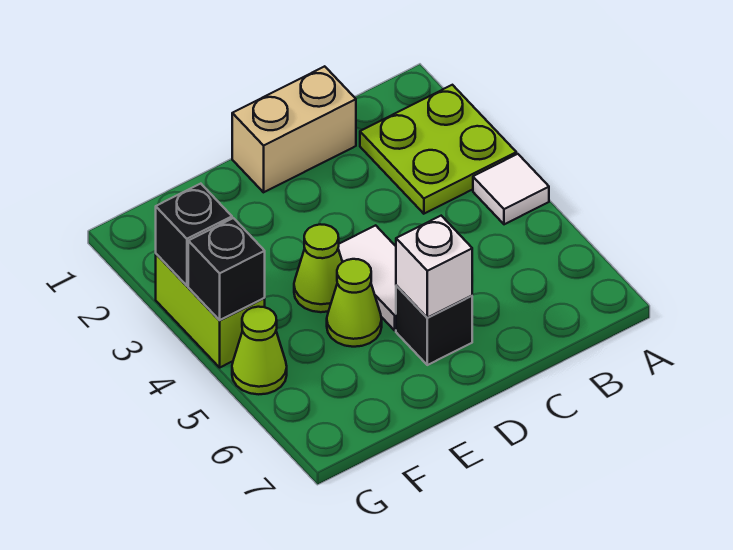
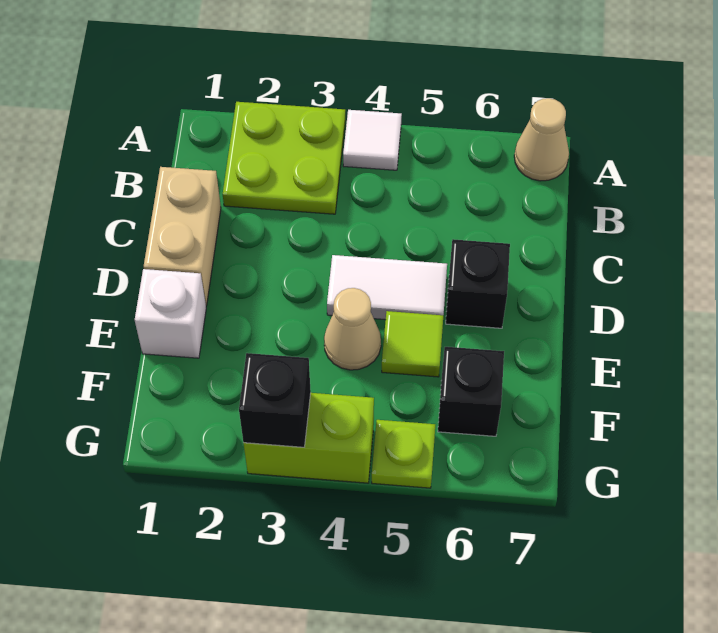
none -> tan 1x1 cone [514,98,569,181]
white 1x1 brick [396,216,472,318] -> white 1x1 brick moved to [135,269,206,358]
lime 1x1 cone [294,224,342,312] -> tan 1x1 cone [324,288,381,370]
lime 1x1 cone [327,259,382,347] -> lime 1x1 tile [382,311,443,377]
black 1x1 brick [188,218,265,320] -> black 1x1 brick moved to [438,347,504,436]
lime 1x1 cone [232,307,287,394] -> lime 1x1 plate [372,420,435,488]

